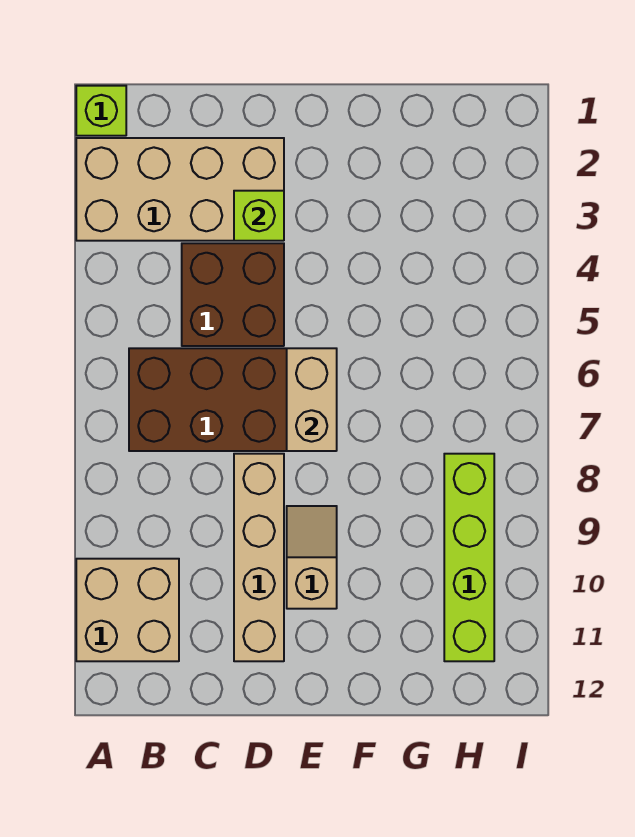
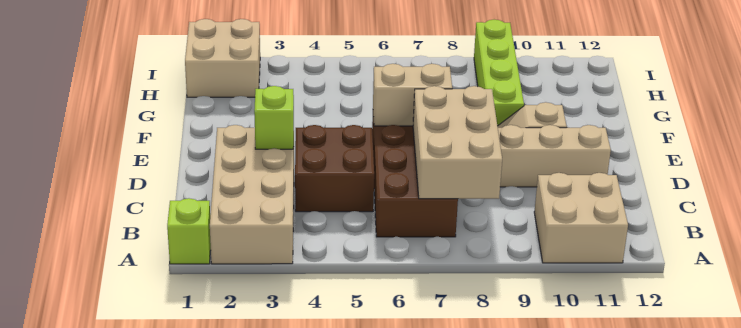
none -> tan 2x3 brick [413,86,502,199]
none -> tan 2x2 brick [185,19,260,97]
lime 1x4 brick [444,454,494,661] -> lime 1x4 brick turned to [474,20,524,126]

